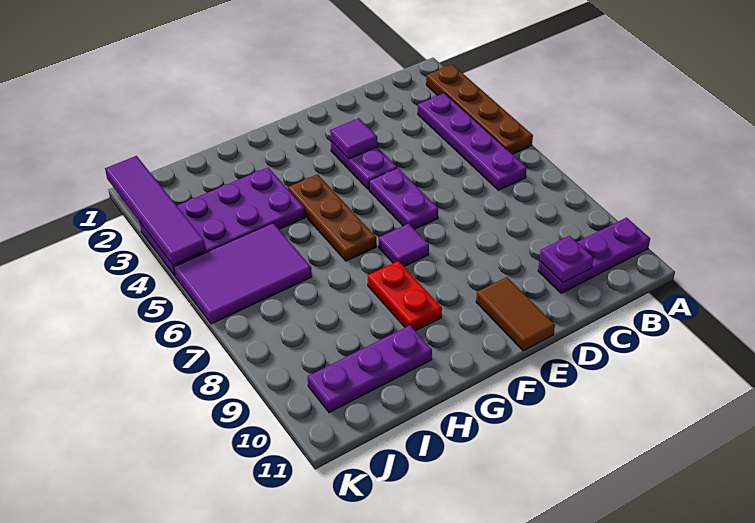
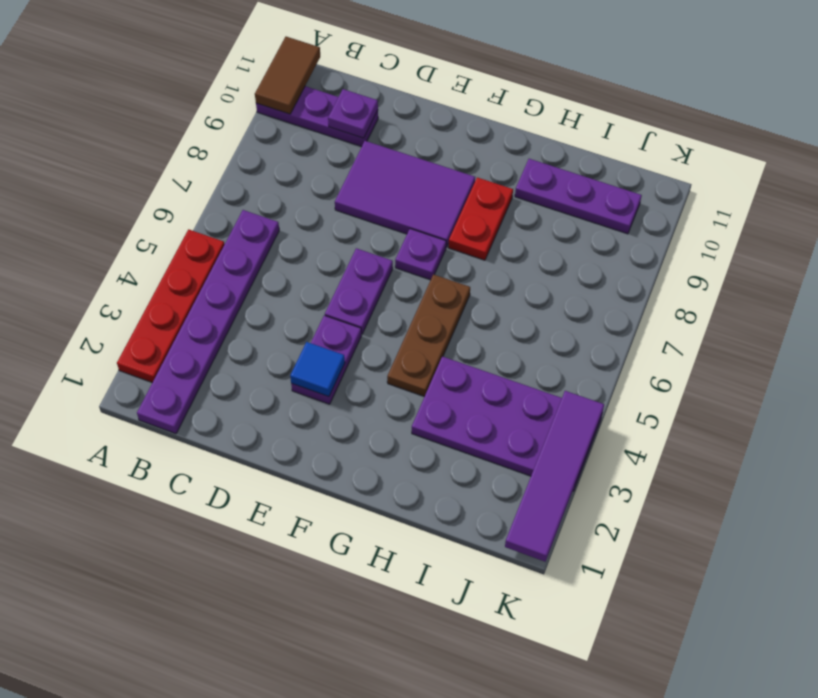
brown 1x4 plate [426,64,533,154] -> red 1x4 plate [117,229,225,383]
purple 1x4 plate [418,93,527,190] -> purple 1x6 plate [137,210,279,434]
purple 1x1 tile [330,118,377,159] -> blue 1x1 tile [290,342,345,397]
brown 1x2 tile [476,277,555,351] -> brown 1x2 tile moved to [255,37,320,114]
purple 1x1 tile [379,224,429,267] -> purple 1x1 plate [395,229,446,280]
purple 2x3 tile [174,223,312,324] -> purple 2x3 tile moved to [335,141,475,247]

